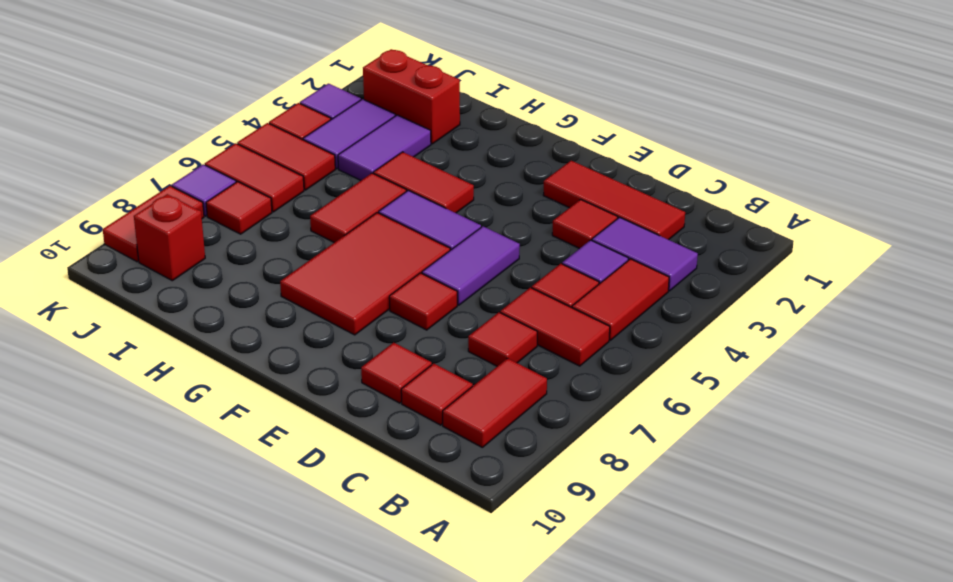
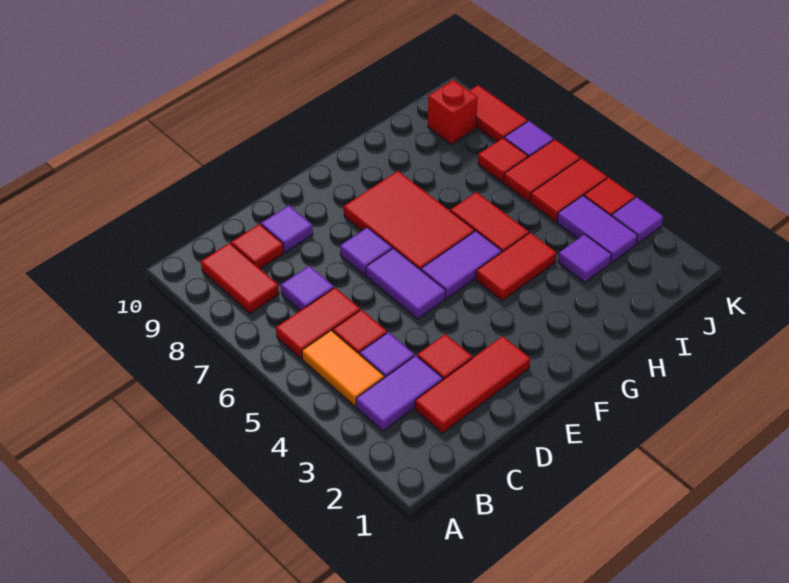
red 1x2 tile [572,259,669,340] -> orange 1x2 tile [302,330,384,406]
red 1x1 tile [468,312,537,366] -> purple 1x1 tile [281,266,334,311]
red 1x1 tile [361,342,432,403] -> purple 1x1 tile [261,205,313,252]
red 1x1 tile [389,273,457,330] -> purple 1x1 tile [340,228,392,275]
red 1x2 brick [363,49,460,144] -> none
purple 1x2 tile [338,115,431,180] -> purple 1x1 tile [558,234,611,283]

